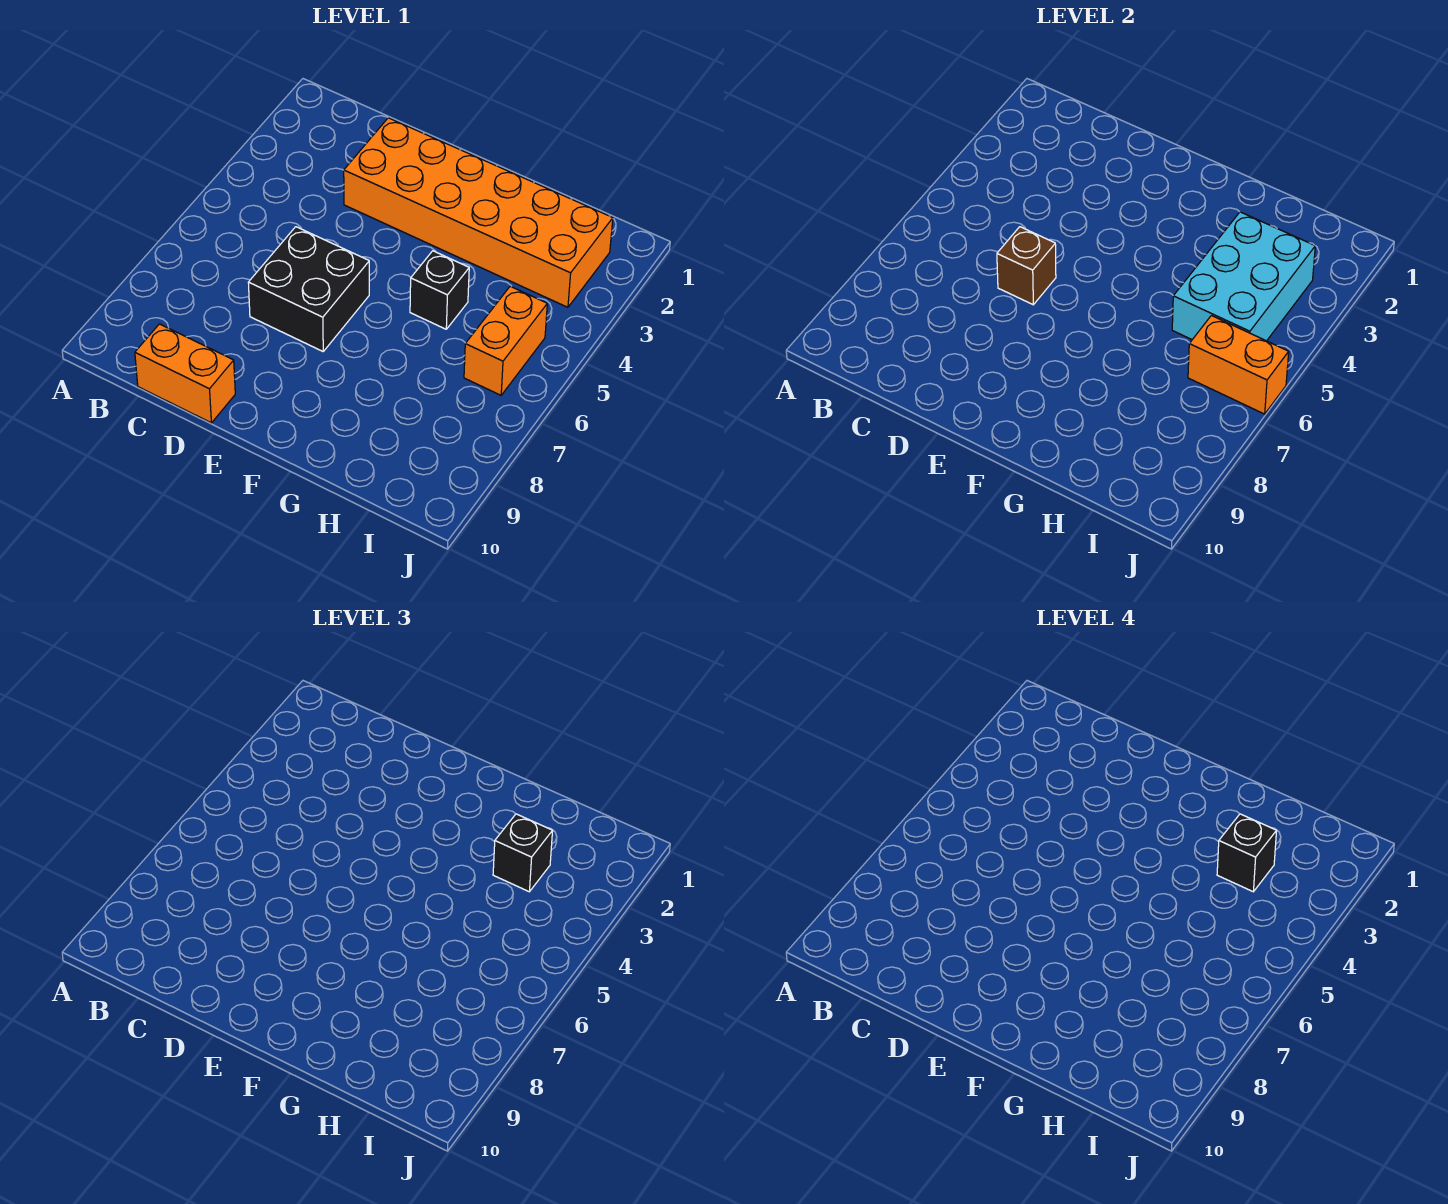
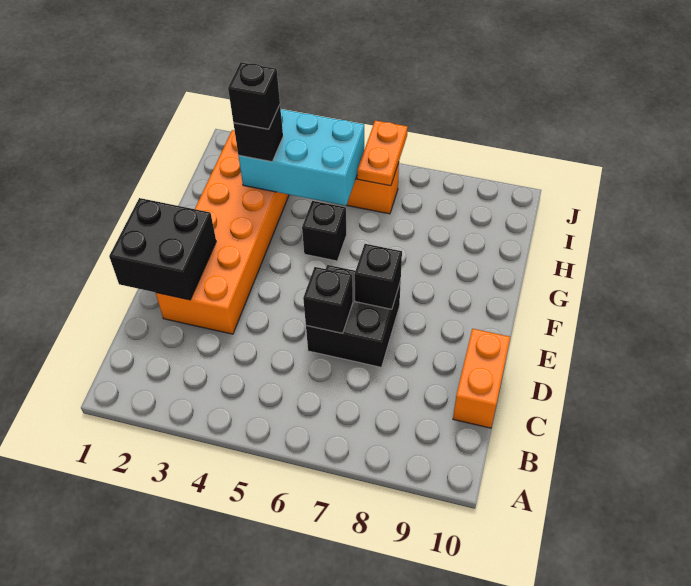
none -> black 2x2 brick [109,198,216,300]
brown 1x1 brick [997,227,1056,305] -> black 1x1 brick [303,267,353,333]
none -> black 1x1 brick [355,244,402,309]
orange 1x2 brick [1188,316,1289,414] -> orange 1x2 plate [357,121,408,186]

